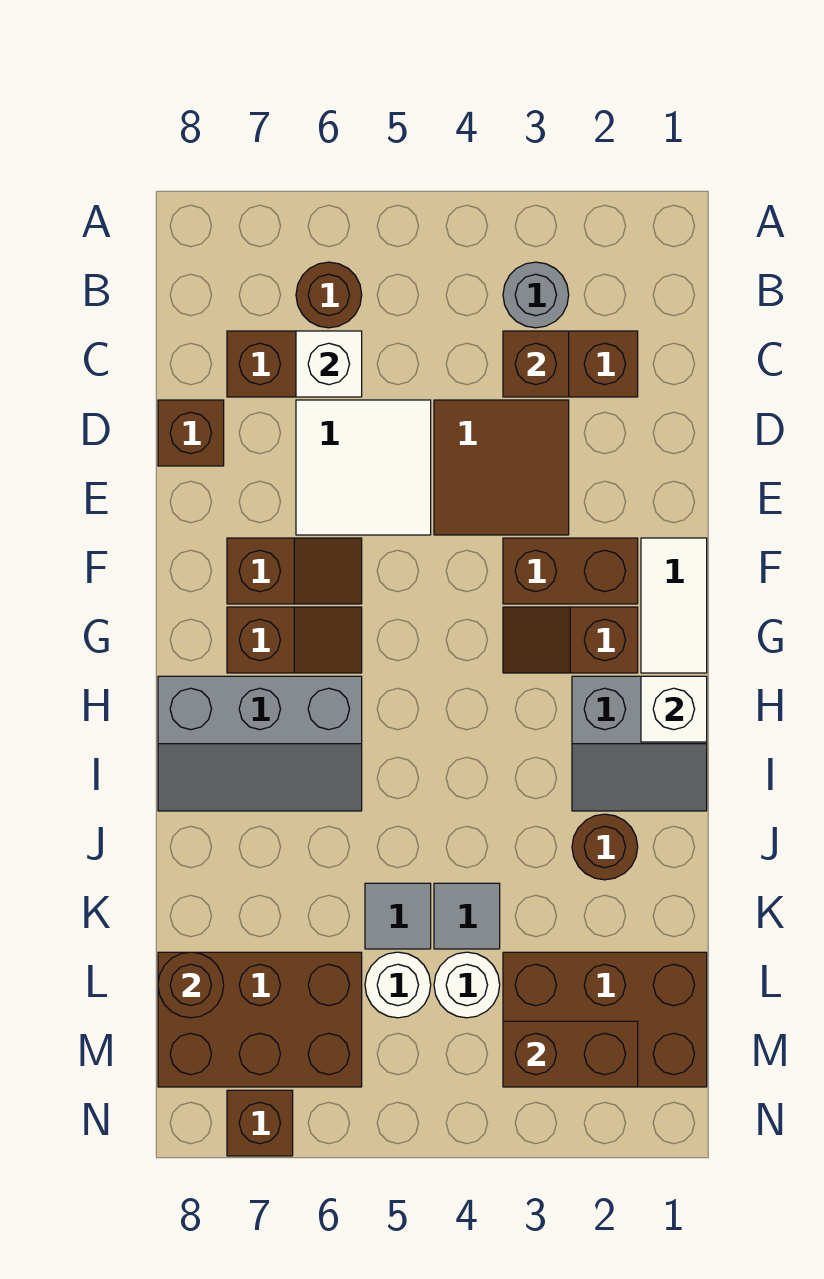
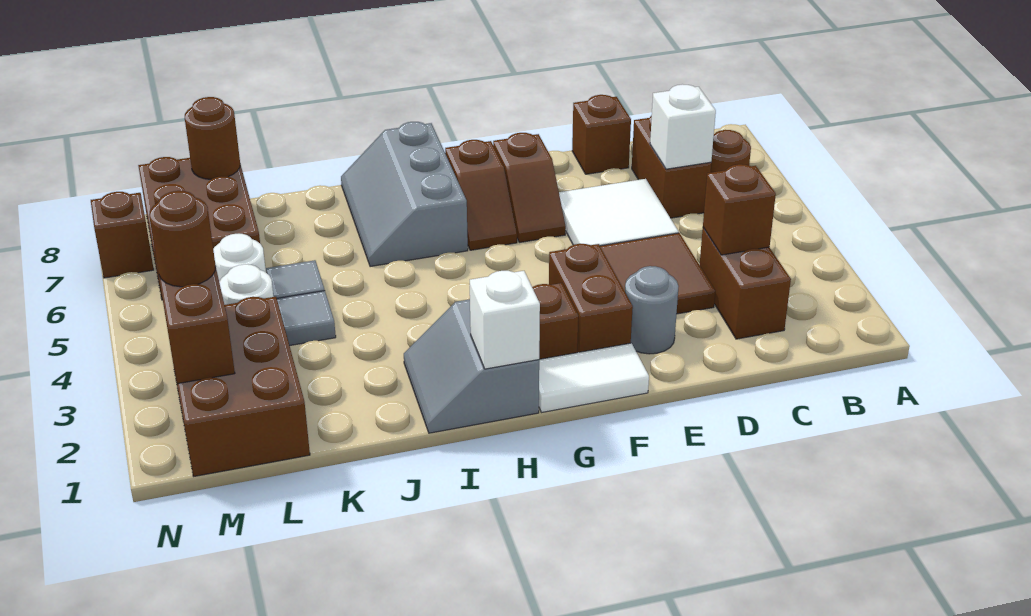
grey 1x1 round brick [503,262,569,328] -> grey 1x1 round brick moved to [625,266,679,354]
brown 1x1 round brick [572,814,638,880] -> brown 1x1 round brick moved to [149,191,216,287]

